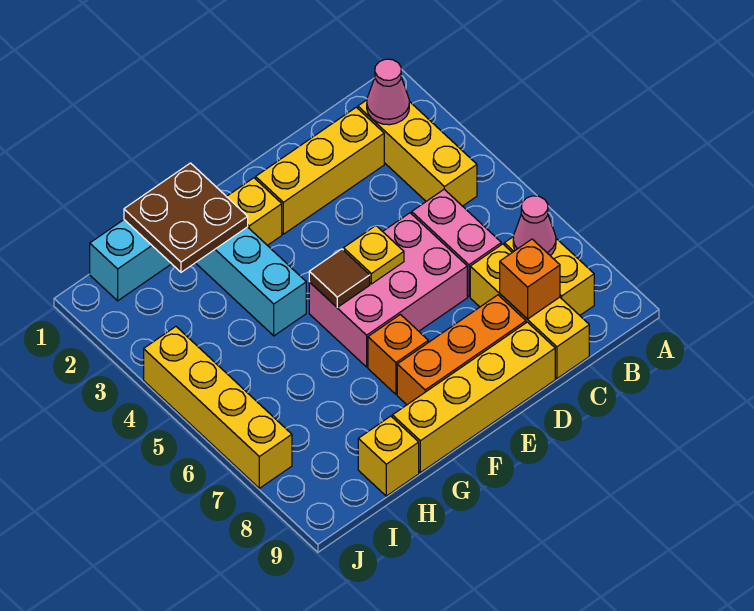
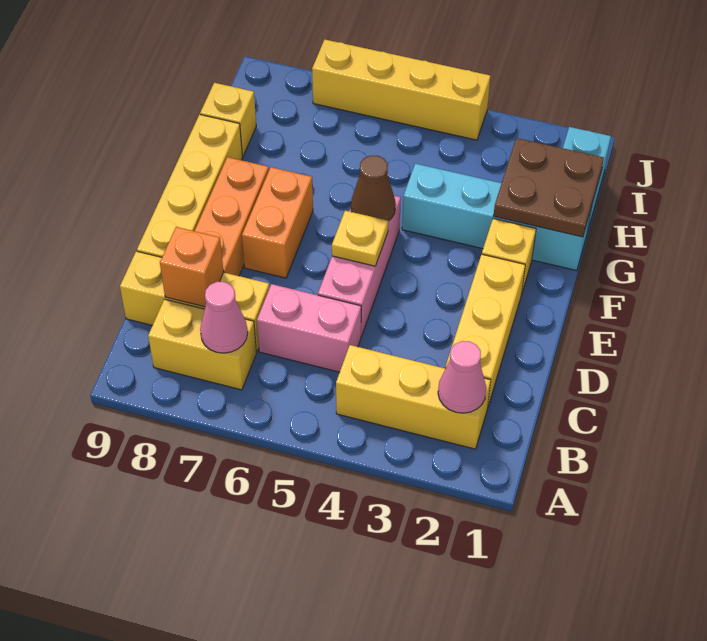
pink 2x3 brick [309,213,467,367] -> pink 1x3 brick [318,196,401,336]
brown 1x1 tile [309,249,370,307] -> brown 1x1 cone [351,156,396,221]
orange 1x1 brick [368,315,428,394] -> orange 1x2 brick [242,167,313,278]

